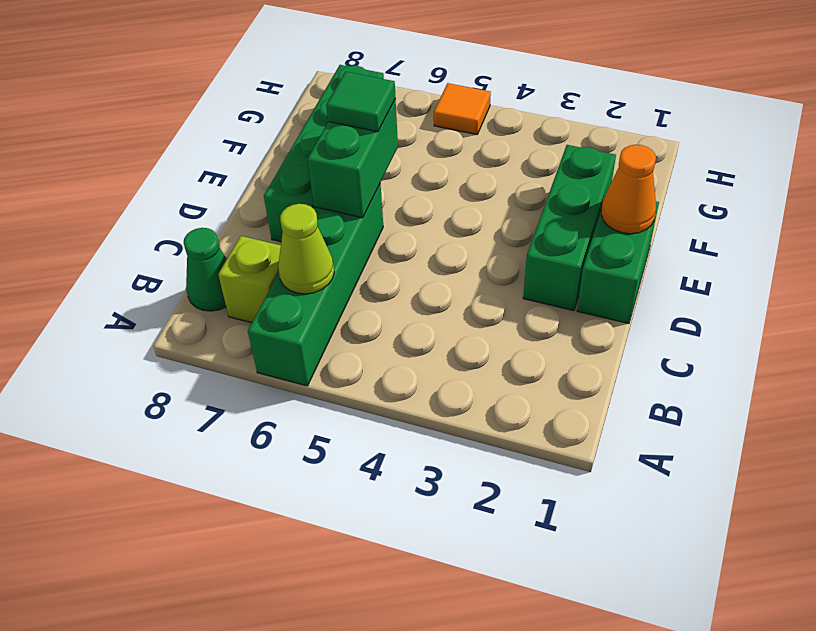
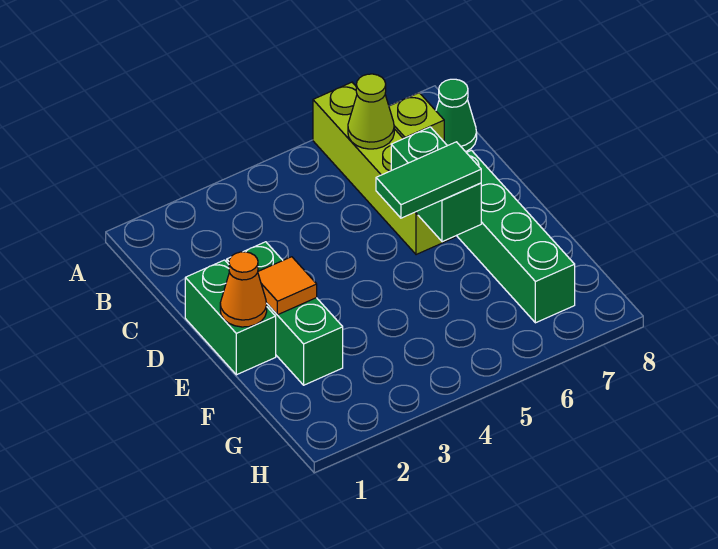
green 1x4 brick [248,183,383,386] -> lime 1x4 brick [313,82,455,255]
green 1x1 tile [326,72,396,132] -> green 1x2 tile [376,142,481,218]
orange 1x1 tile [434,83,491,135] -> orange 1x1 tile moved to [258,257,317,315]

